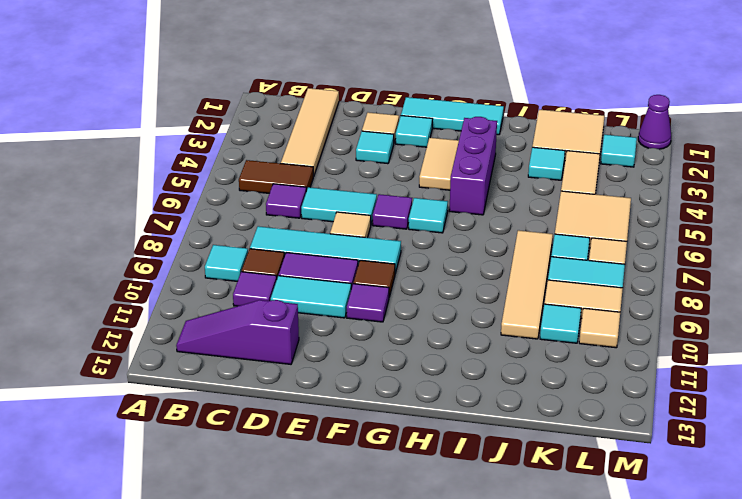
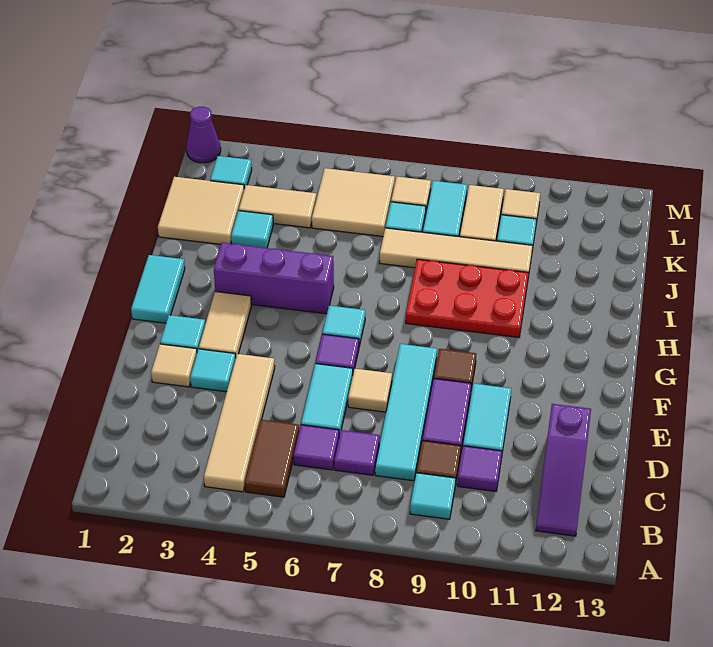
tan 1x4 tile [281,88,339,176] -> tan 1x4 tile turned to [204,354,275,492]
cyan 1x3 tile [401,97,504,135] -> cyan 1x2 tile [131,255,185,323]
purple 1x1 tile [347,284,389,322] -> purple 1x1 tile moved to [334,430,380,475]
tan 1x2 tile [419,138,459,190] -> tan 1x2 tile turned to [199,292,251,357]
none -> red 2x3 plate [406,259,529,337]

